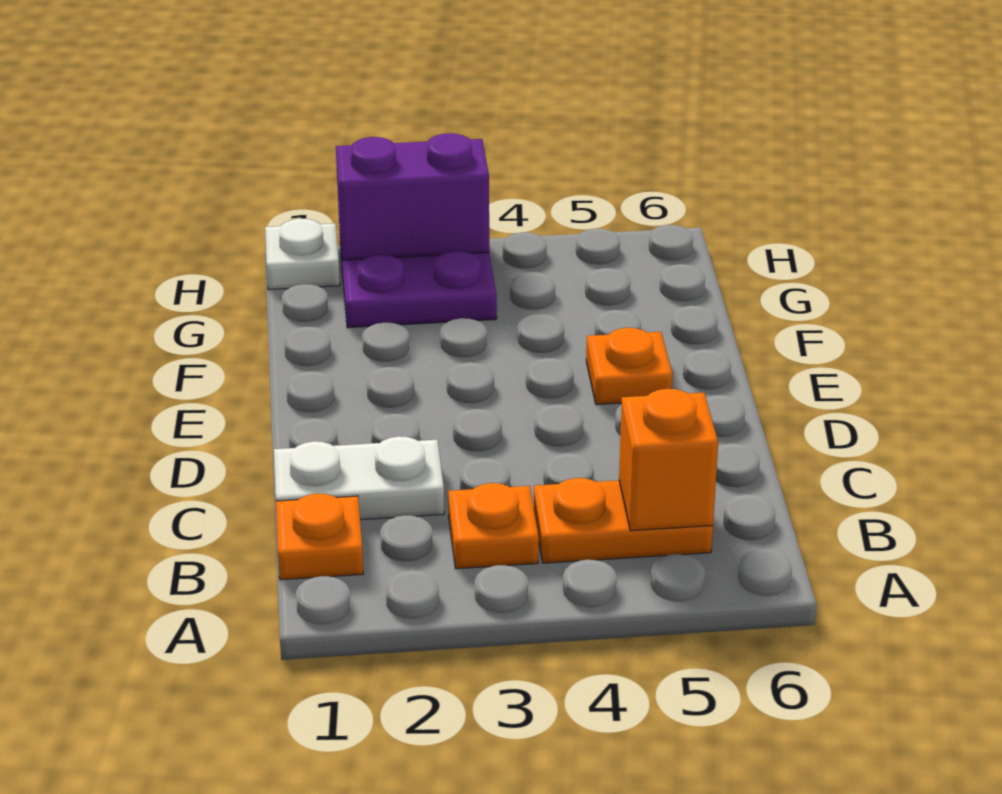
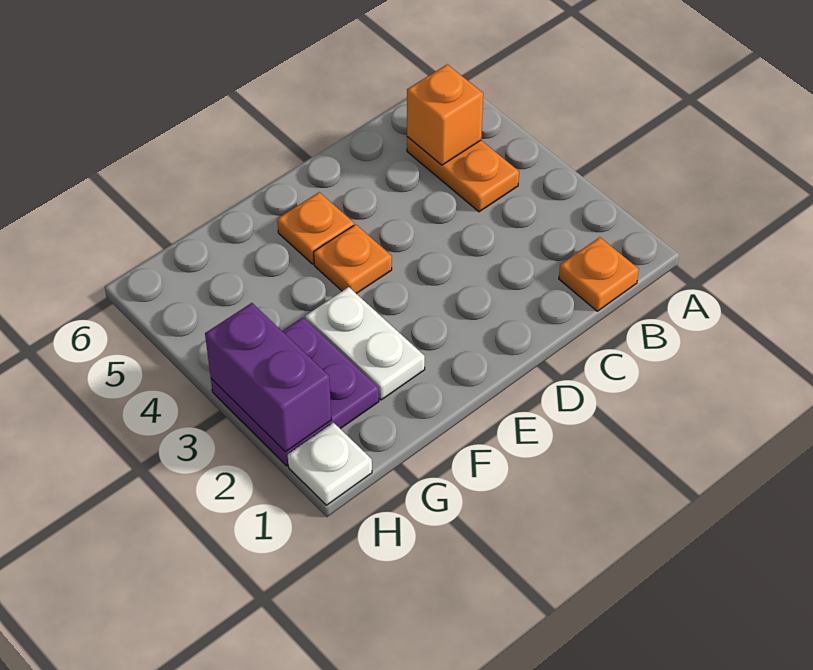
orange 1x1 plate [448,483,539,569] -> orange 1x1 plate moved to [314,224,392,294]
white 1x2 plate [274,436,444,520] -> white 1x2 plate moved to [305,287,425,400]

